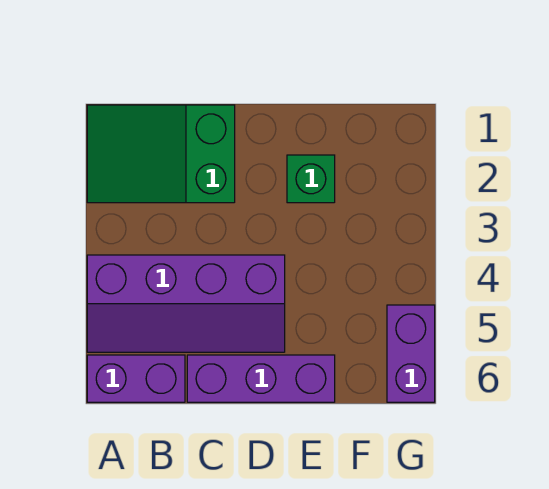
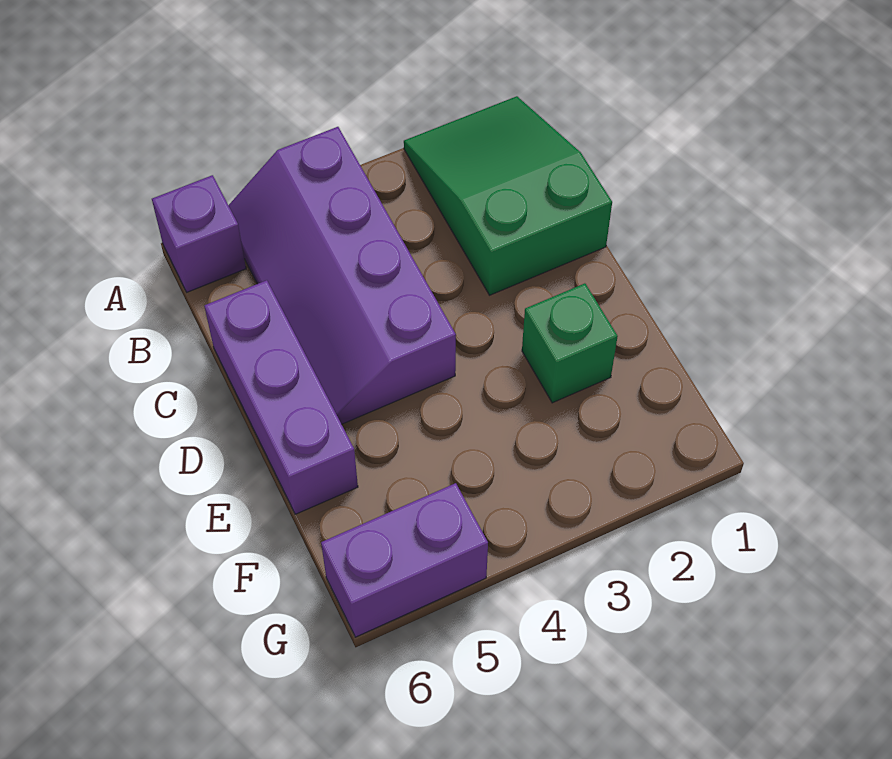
purple 1x2 brick [87,355,185,402] -> purple 1x1 brick [152,175,246,292]

